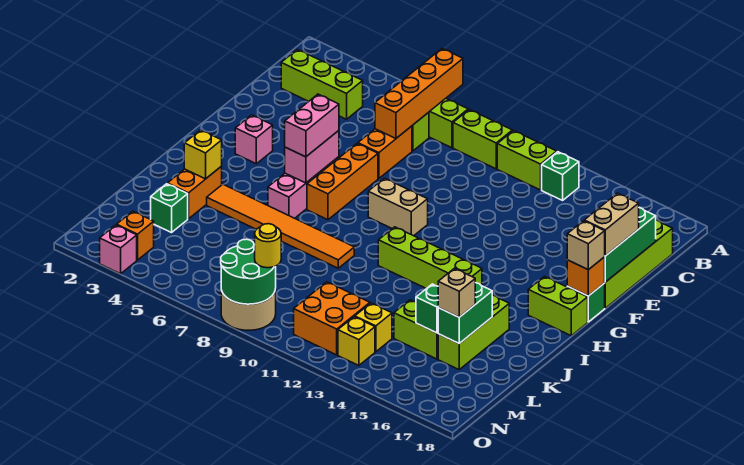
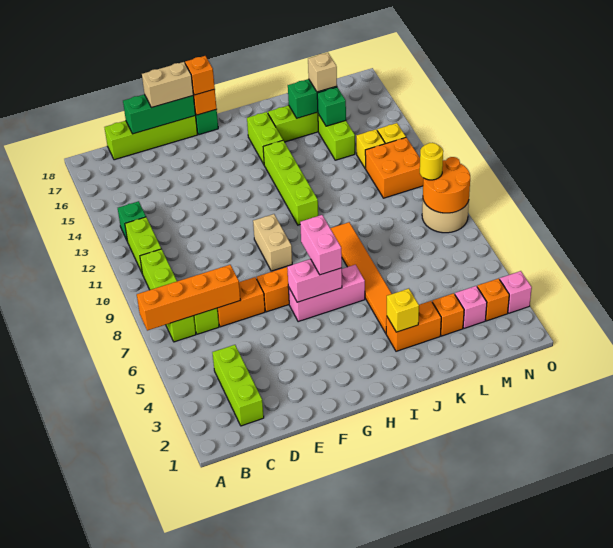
pink 1x1 brick [235,115,273,164] -> pink 1x1 brick moved to [455,286,487,328]
pink 1x2 brick [285,94,339,157] -> pink 1x2 brick turned to [300,215,342,275]
tan 1x1 brick [567,221,605,270] -> orange 1x1 brick [185,56,215,95]
lime 1x2 brick [528,277,588,336] -> lime 1x2 brick moved to [247,112,283,164]
green 1x1 brick [151,184,188,233] -> orange 1x1 brick [432,293,464,336]
green 2x2 round brick [221,239,276,304] -> orange 2x2 round brick [423,157,470,213]

